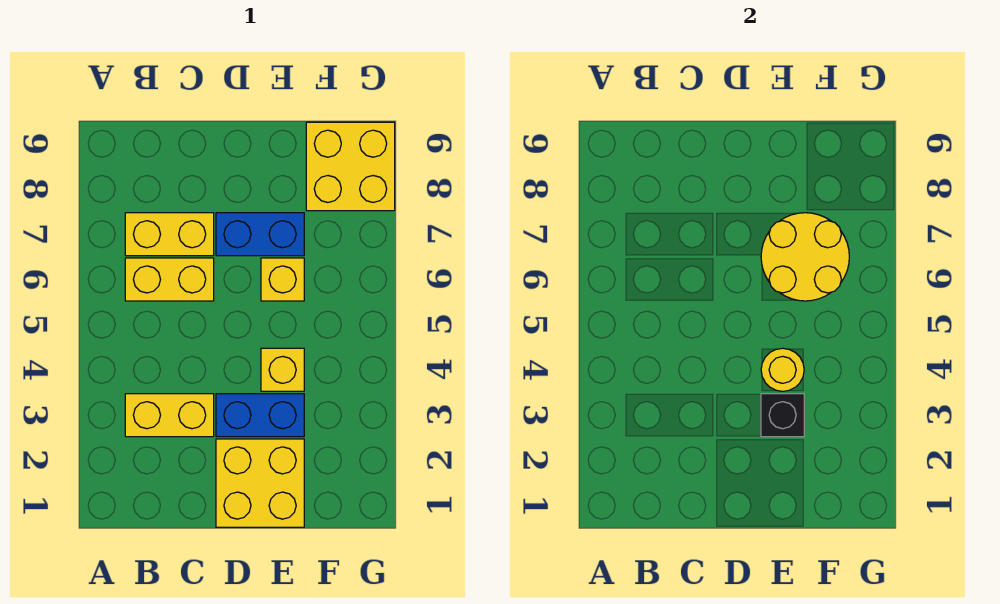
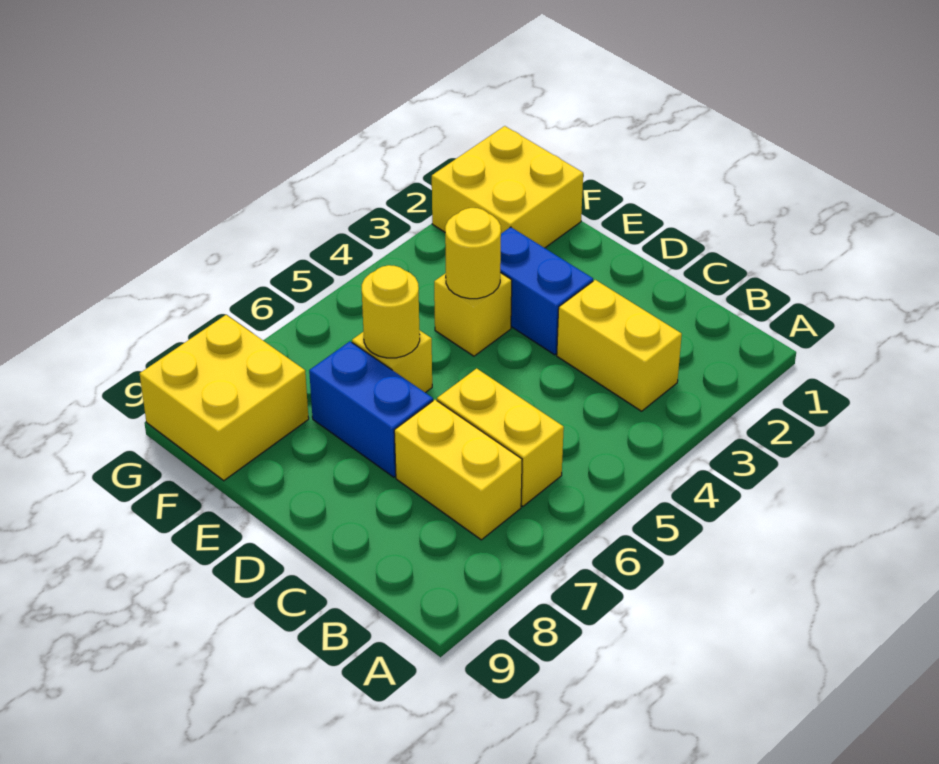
yellow 2x2 brick [216,439,304,527] -> yellow 2x2 brick moved to [432,126,583,248]
black 1x1 brick [761,394,804,437] -> none
yellow 2x2 round brick [761,213,849,301] -> yellow 1x1 round brick [362,265,420,358]

